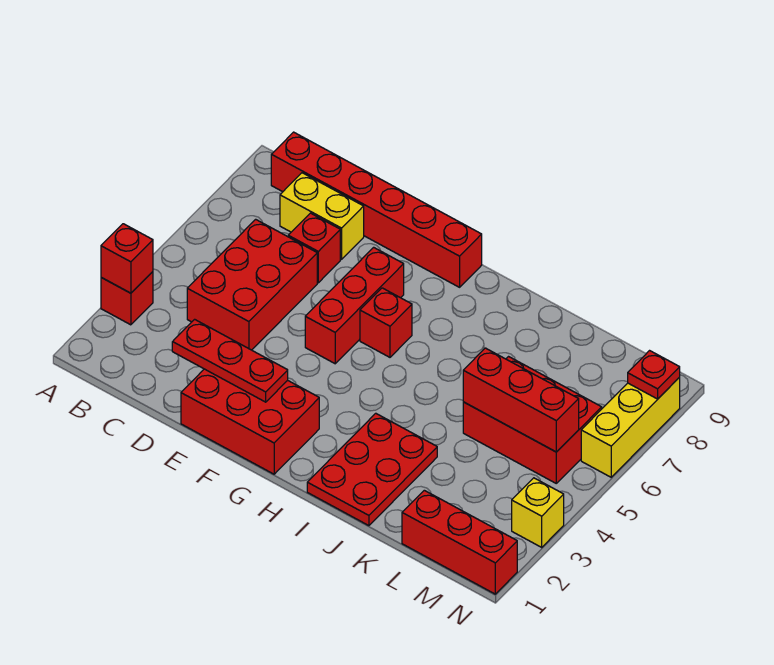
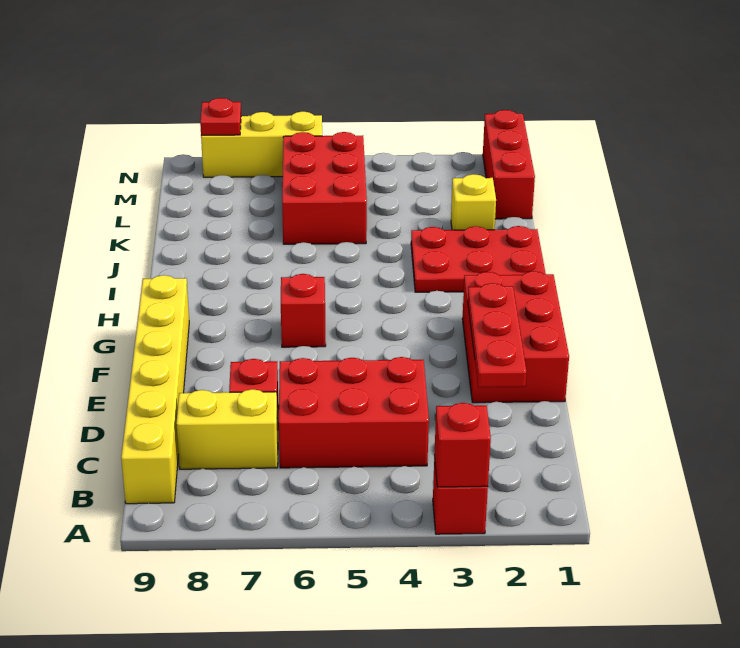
red 1x6 brick [271,132,482,287] -> yellow 1x6 brick [121,275,189,504]
yellow 1x2 brick [280,173,364,259] -> yellow 1x2 brick turned to [176,389,278,469]
red 1x3 brick [305,247,404,364] -> none
red 1x3 brick [463,348,579,452] -> none
yellow 1x1 brick [512,478,564,547] -> yellow 1x1 brick moved to [451,174,496,230]

